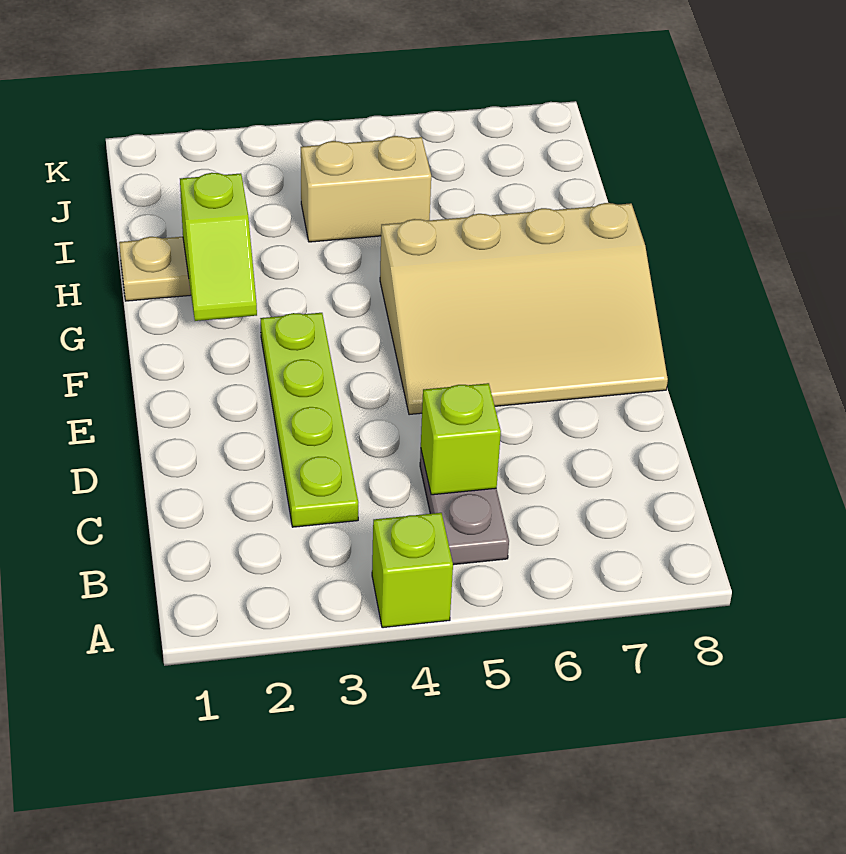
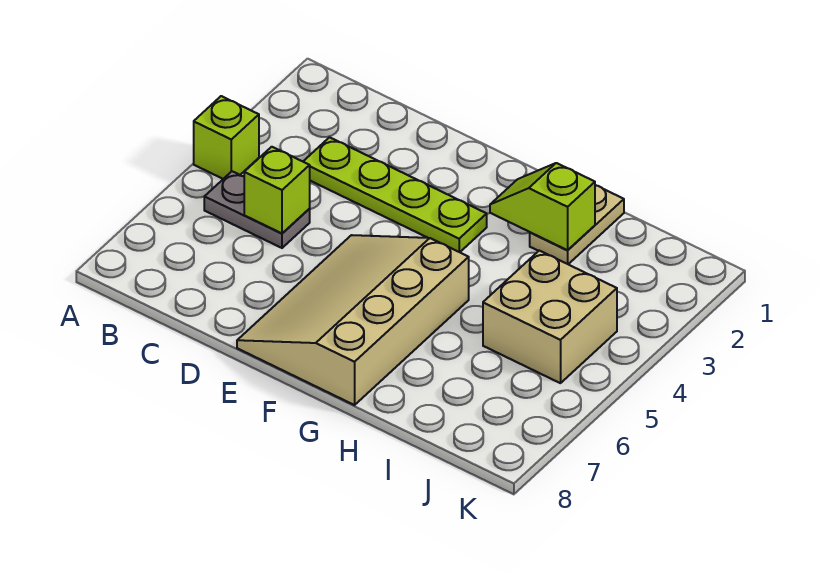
tan 1x2 brick [301,136,431,242] -> tan 2x2 brick [483,251,617,383]

